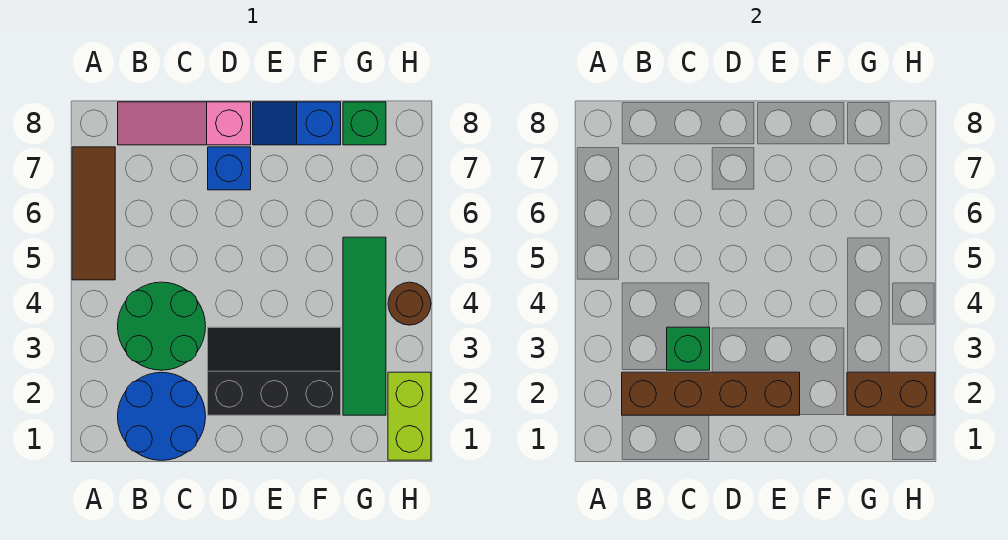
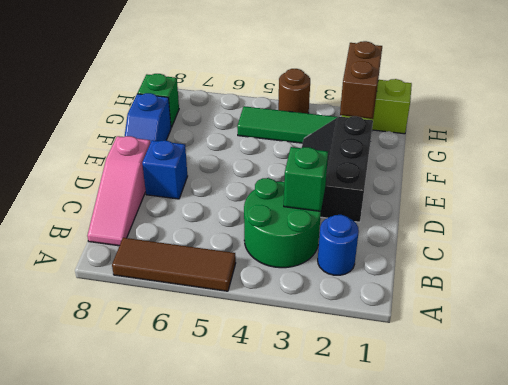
blue 2x2 round brick [118,372,206,460] -> blue 1x1 round brick [318,215,359,275]
brown 1x4 brick [622,372,800,415] -> none

